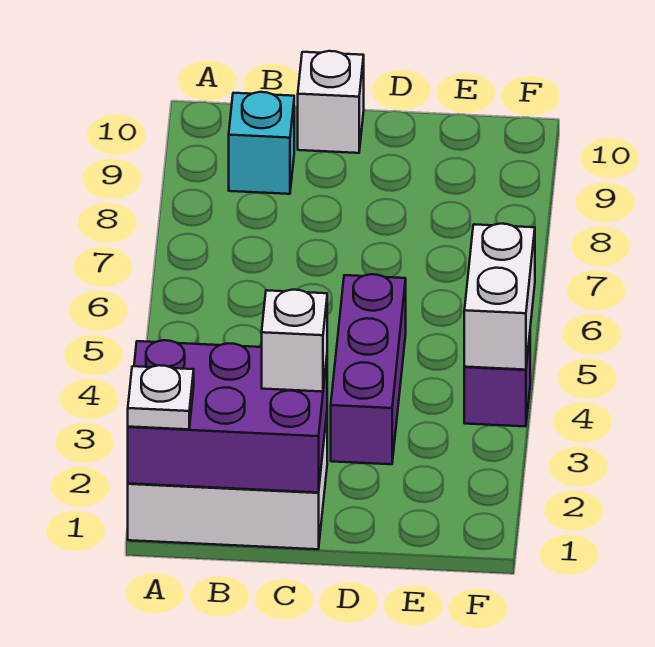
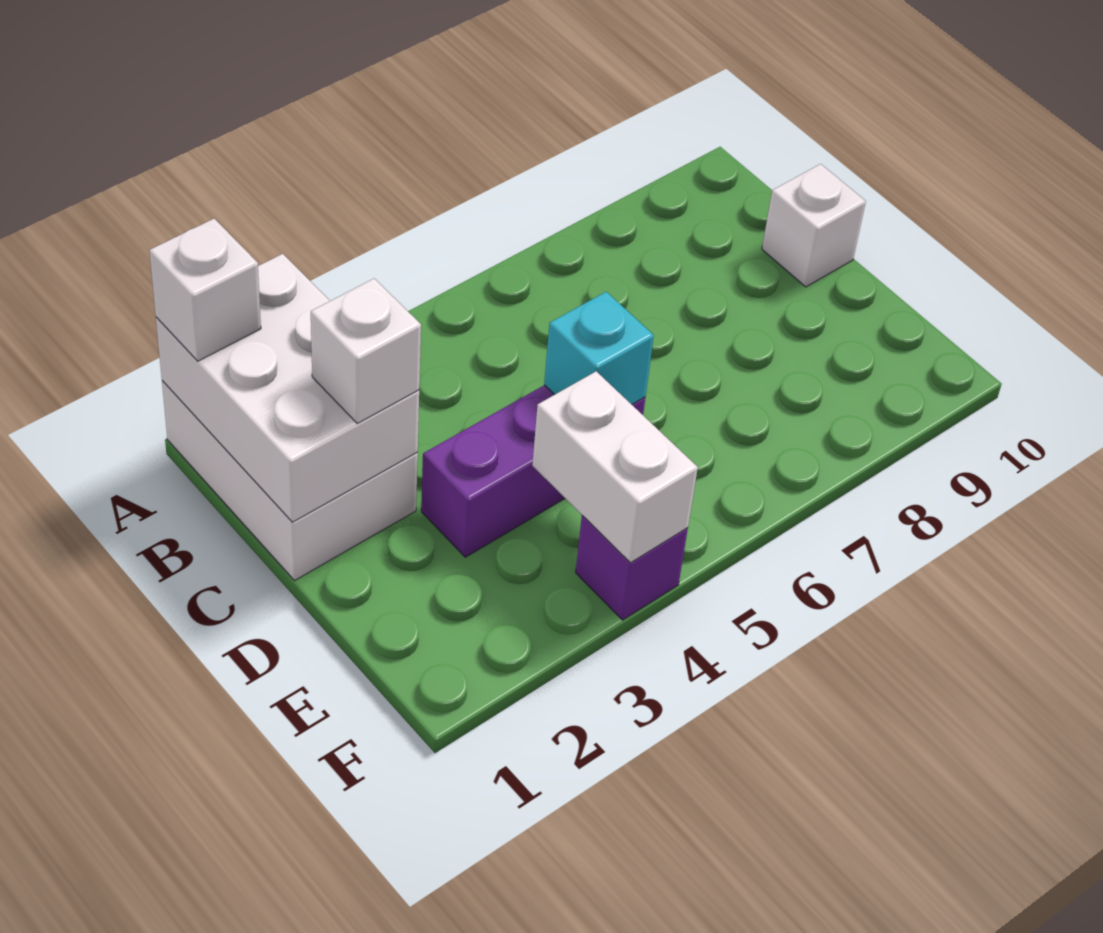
purple 2x3 brick [128,340,327,493] -> white 2x3 brick [156,254,419,522]
white 1x1 plate [128,365,194,429] -> white 1x1 brick [149,219,261,361]
cyan 1x1 brick [229,92,294,194] -> cyan 1x1 brick moved to [544,292,654,404]
white 1x2 brick [464,224,535,370] -> white 1x2 brick turned to [532,371,698,563]

